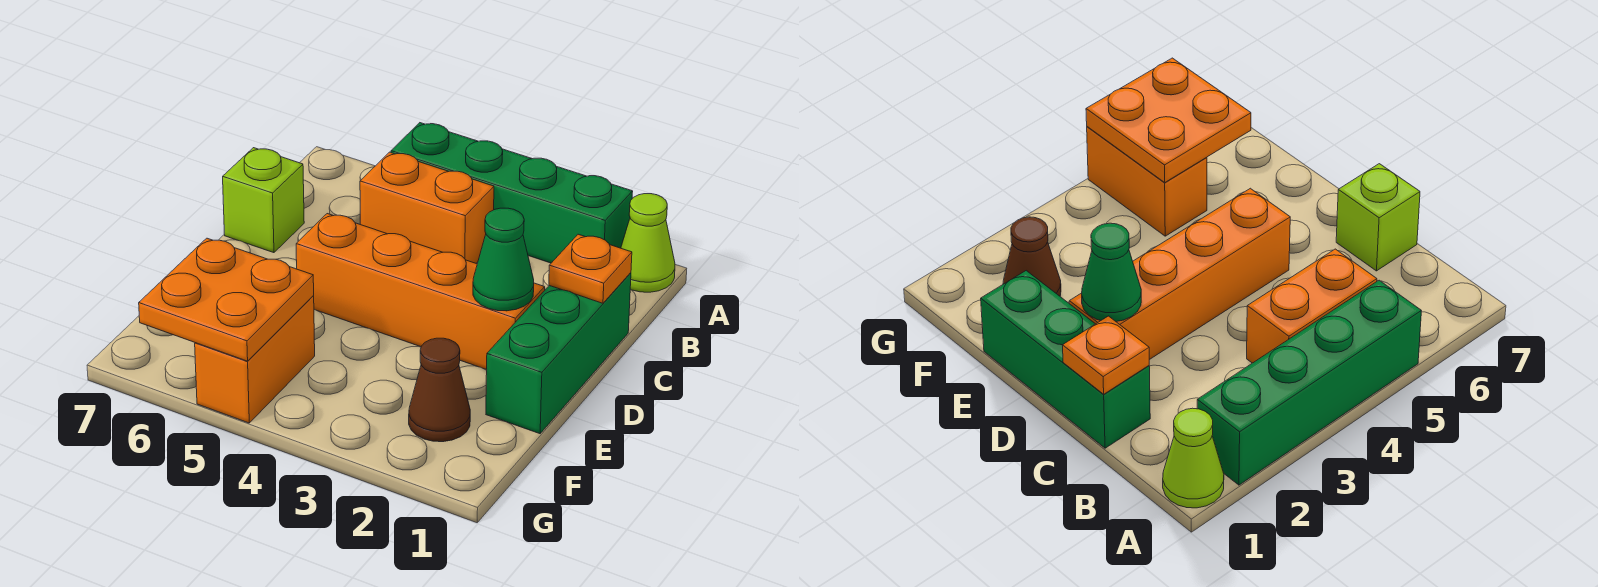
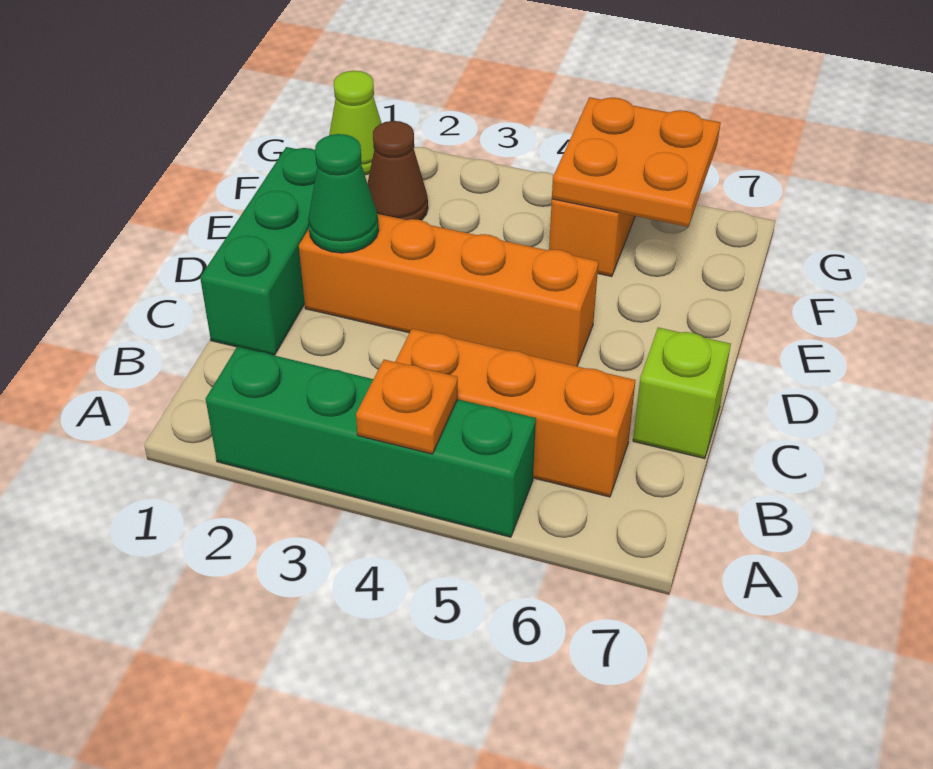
lime 1x1 cone [621,194,675,292] -> lime 1x1 cone moved to [329,71,382,175]
orange 1x2 brick [360,152,494,263] -> orange 1x3 brick [395,329,636,497]
orange 1x1 plate [549,234,632,303] -> orange 1x1 plate moved to [356,359,458,454]

